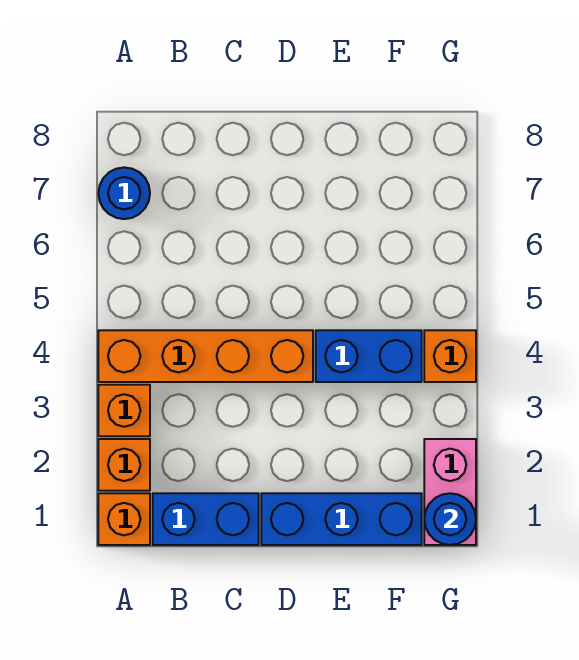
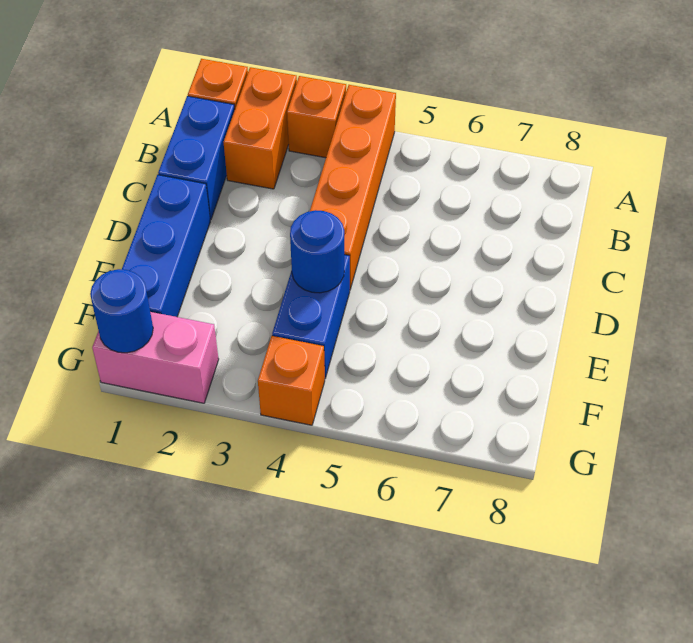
orange 1x1 brick [98,439,150,491] -> orange 1x2 brick [224,67,297,189]
blue 1x1 round brick [98,167,150,219] -> blue 1x1 round brick moved to [290,210,344,293]

